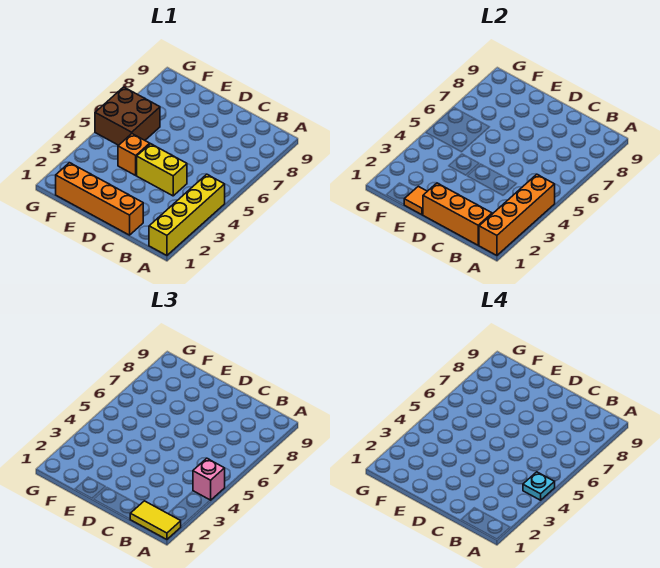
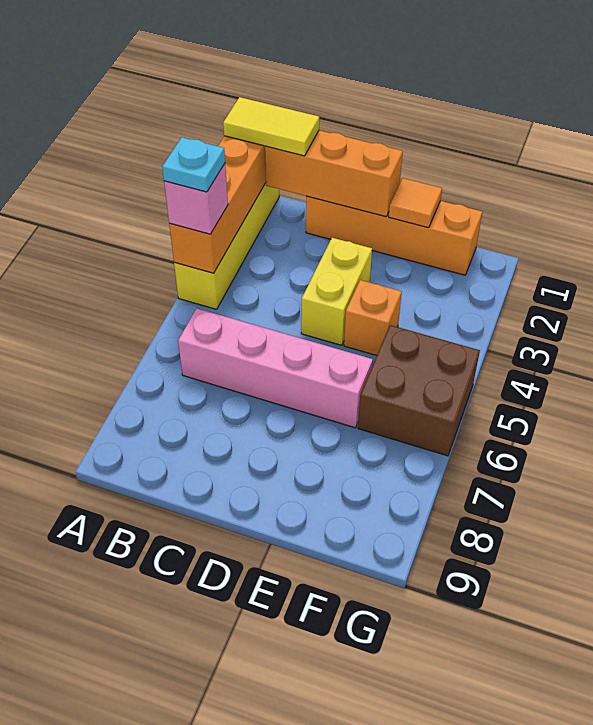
none -> pink 1x4 brick [178,308,373,428]
yellow 1x2 brick [137,144,187,196] -> yellow 1x2 brick turned to [301,238,372,345]

